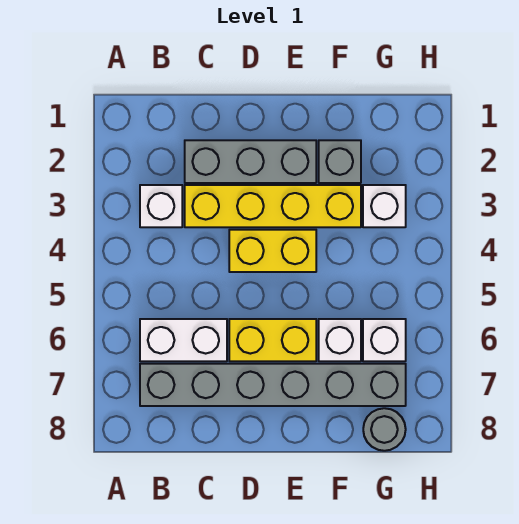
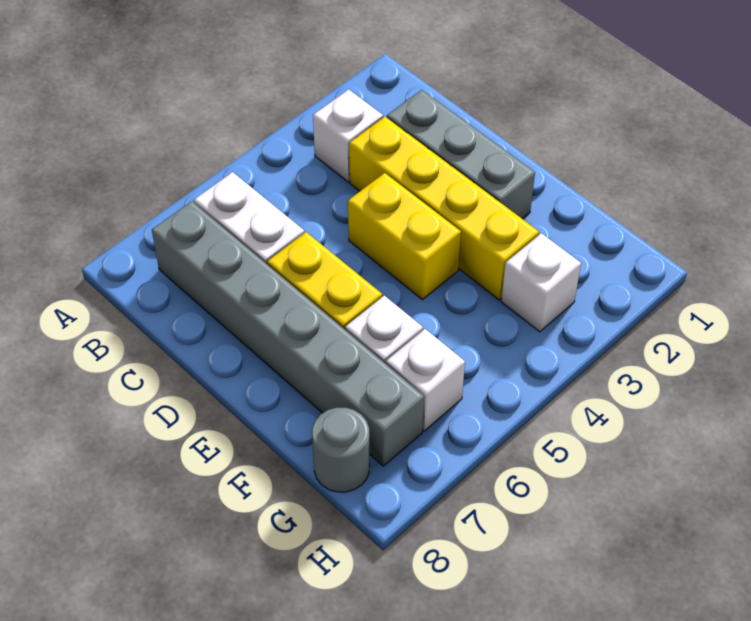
grey 1x1 brick [319,140,361,183] -> none

